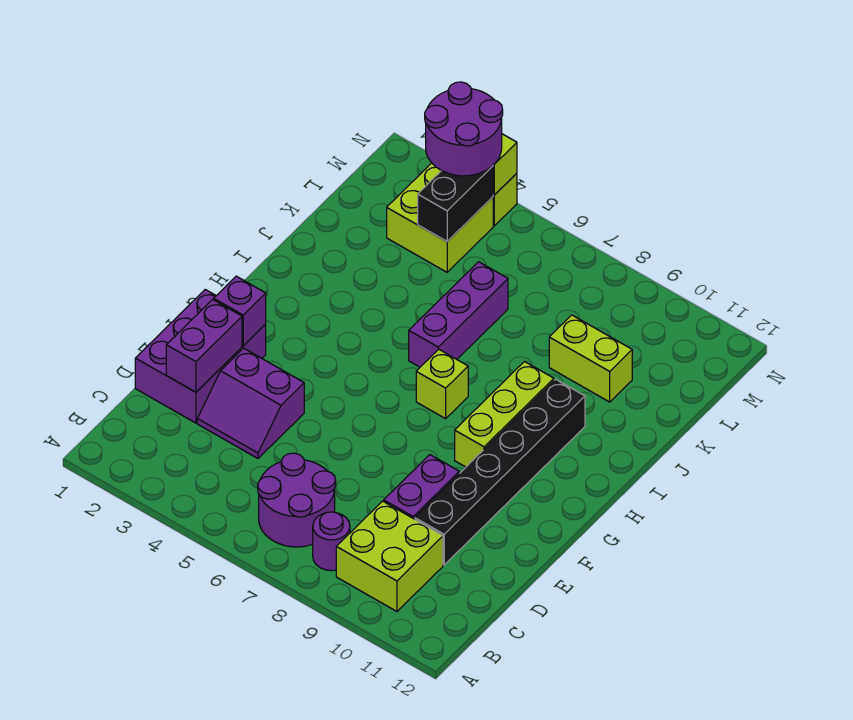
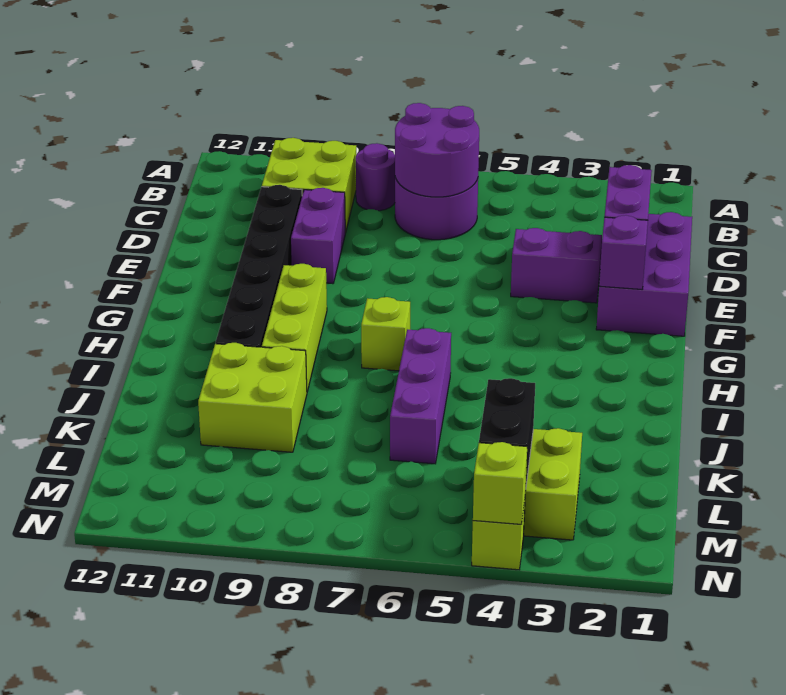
lime 1x2 brick [549,315,632,402] -> lime 2x2 brick [198,343,307,452]
purple 2x2 round brick [425,82,503,176] -> purple 2x2 round brick moved to [395,103,479,197]

